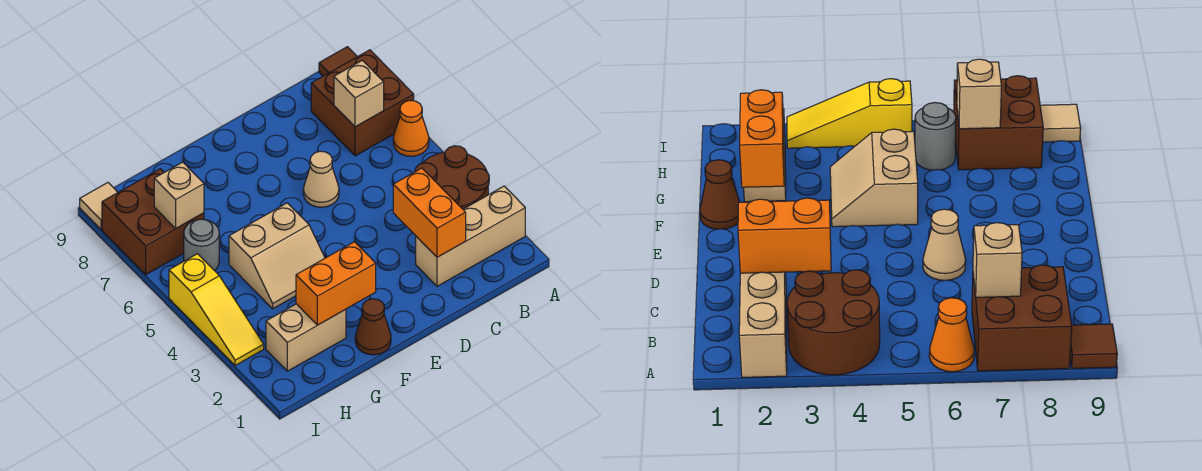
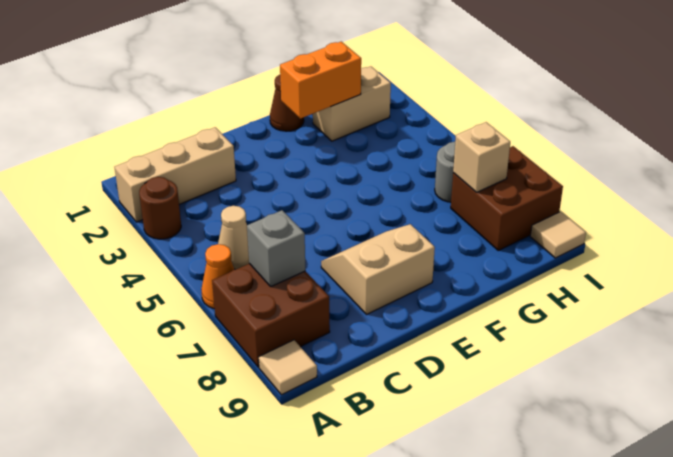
brown 2x2 round brick [415,146,489,209] -> brown 1x1 round brick [139,177,181,239]
brown 1x1 tile [319,47,357,76] -> tan 1x1 tile [259,340,317,395]
tan 1x1 brick [334,60,384,127] -> grey 1x1 brick [247,210,305,286]
orange 1x2 brick [393,168,466,257] -> none
tan 1x1 cone [303,151,339,207] -> tan 1x1 cone moved to [218,206,249,269]
tan 2x2 slope [229,203,325,309] -> tan 2x2 slope moved to [321,224,435,315]
yellow 1x3 slope [169,254,264,366] -> none

